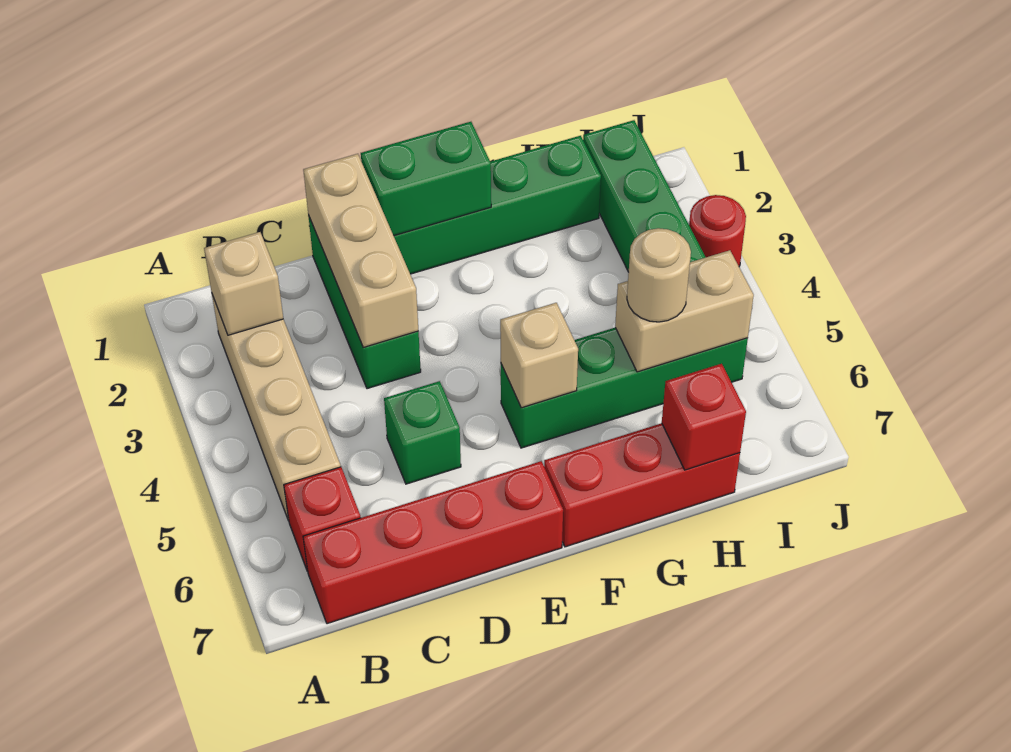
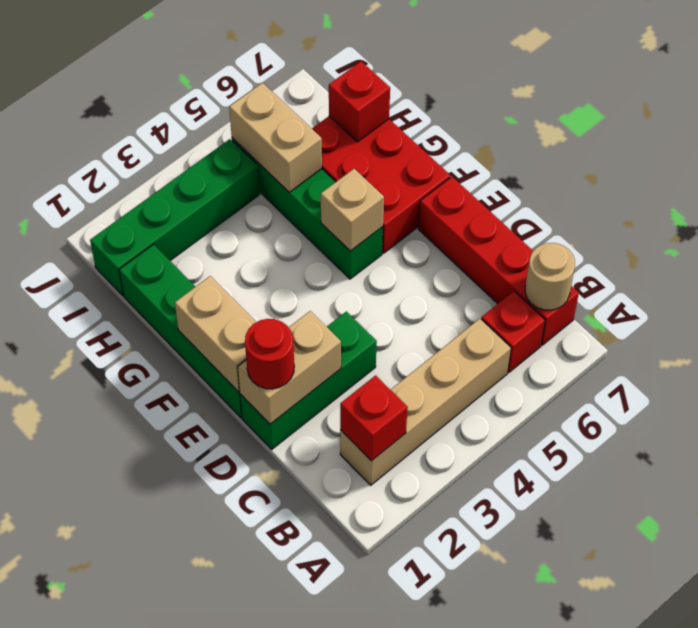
tan 1x1 brick [204,232,283,335] -> red 1x1 brick [340,375,408,461]
tan 1x3 brick [303,154,418,347] -> tan 1x2 brick [238,311,341,424]
green 1x1 brick [384,381,461,484] -> none
green 1x2 brick [361,122,491,236] -> tan 1x2 brick [175,276,256,392]
red 1x3 brick [544,423,740,547] -> red 2x3 brick [312,116,450,253]
tan 1x1 round brick [627,228,691,322] -> tan 1x1 round brick moved to [525,243,575,310]
red 1x1 round brick [689,195,746,266] -> red 1x1 round brick moved to [245,319,294,389]

